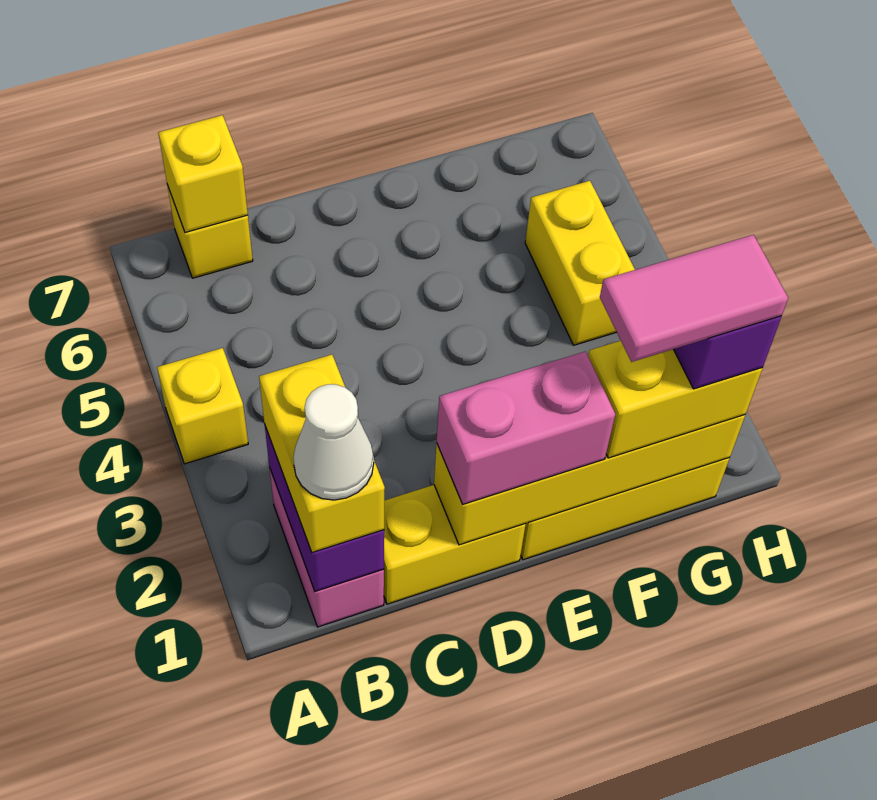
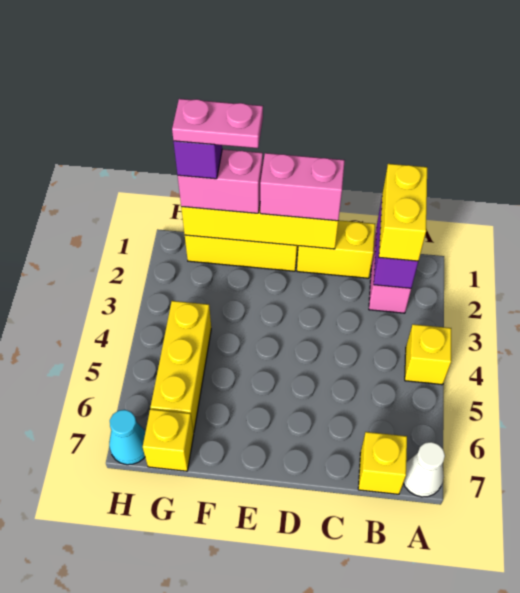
white 1x1 cone [293,384,374,500] -> white 1x1 cone moved to [403,442,445,497]
yellow 1x1 brick [158,115,248,232] -> yellow 1x1 brick moved to [143,409,194,471]
yellow 1x2 brick [588,341,762,458] -> pink 1x2 brick [178,149,263,213]
pink 1x2 tile [600,235,788,362] -> pink 1x2 plate [172,99,263,148]
yellow 1x2 brick [525,181,635,345] -> yellow 1x3 brick [151,301,211,433]
none -> cyan 1x1 cone [109,410,145,465]

